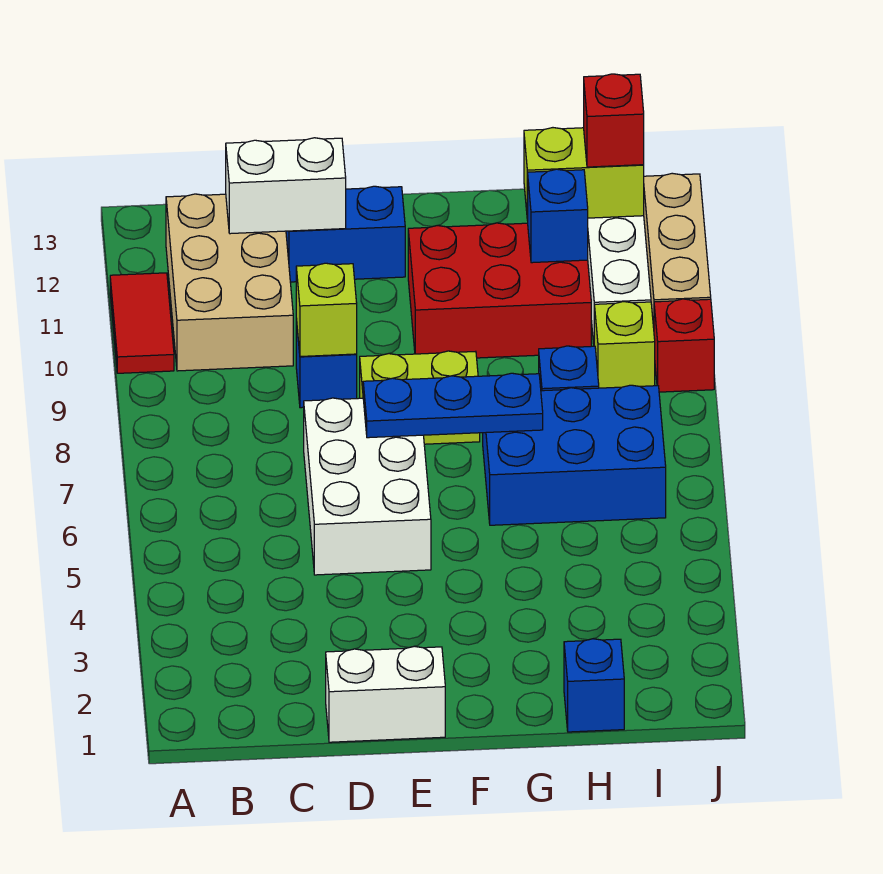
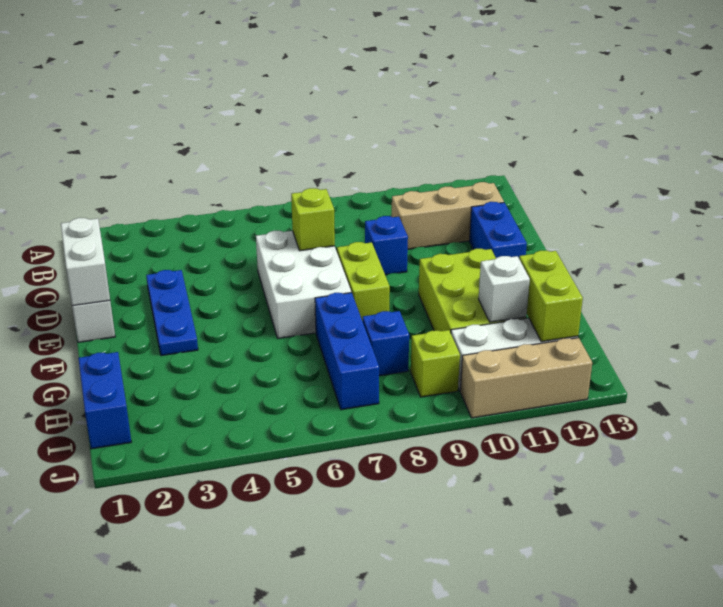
red 1x2 tile [110,273,174,373] -> none
tan 2x3 brick [166,194,293,371] -> tan 1x3 brick [392,182,504,249]
white 1x2 brick [226,138,346,234] -> white 1x2 brick moved to [61,218,110,306]
white 2x3 brick [304,398,431,575] -> white 2x3 brick turned to [256,231,351,338]
lime 1x1 brick [296,263,357,356] -> lime 1x1 brick moved to [291,188,335,251]
blue 1x3 plate [363,373,543,438] -> blue 1x3 plate moved to [146,270,198,356]
red 2x3 brick [408,223,591,358] -> lime 2x3 brick [419,249,526,333]
blue 2x3 brick [483,385,666,525] -> blue 1x3 brick [315,293,379,410]
blue 1x1 brick [564,639,624,732] -> blue 1x2 brick [78,352,131,449]
blue 1x1 brick [528,169,588,263] -> white 1x1 brick [479,256,530,322]
red 1x1 brick [584,74,644,167] -> none
red 1x1 brick [654,299,714,392] -> none

